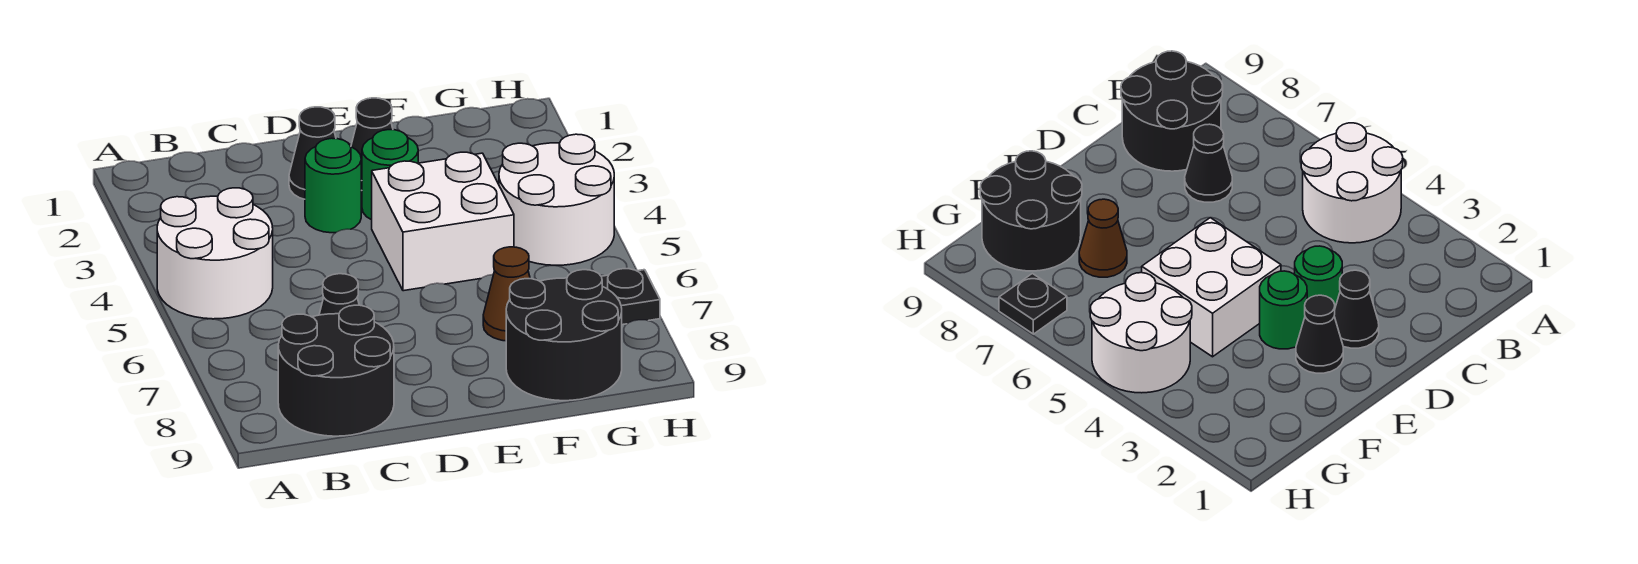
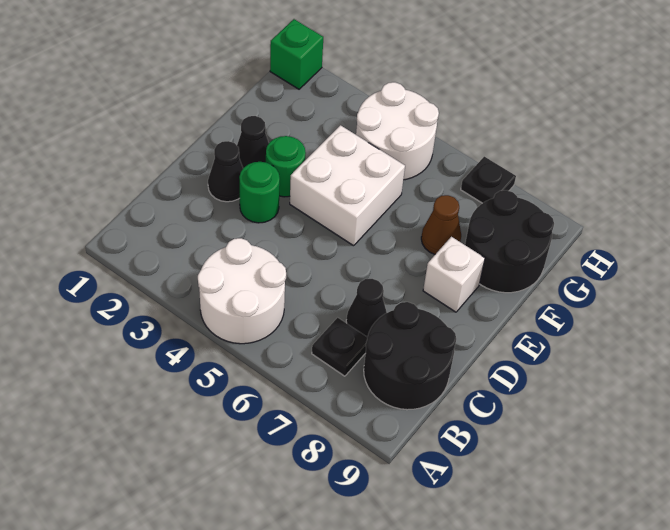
none -> black 1x1 plate [312,318,367,376]
none -> white 1x1 brick [423,237,485,312]
none -> green 1x1 brick [270,19,323,89]

